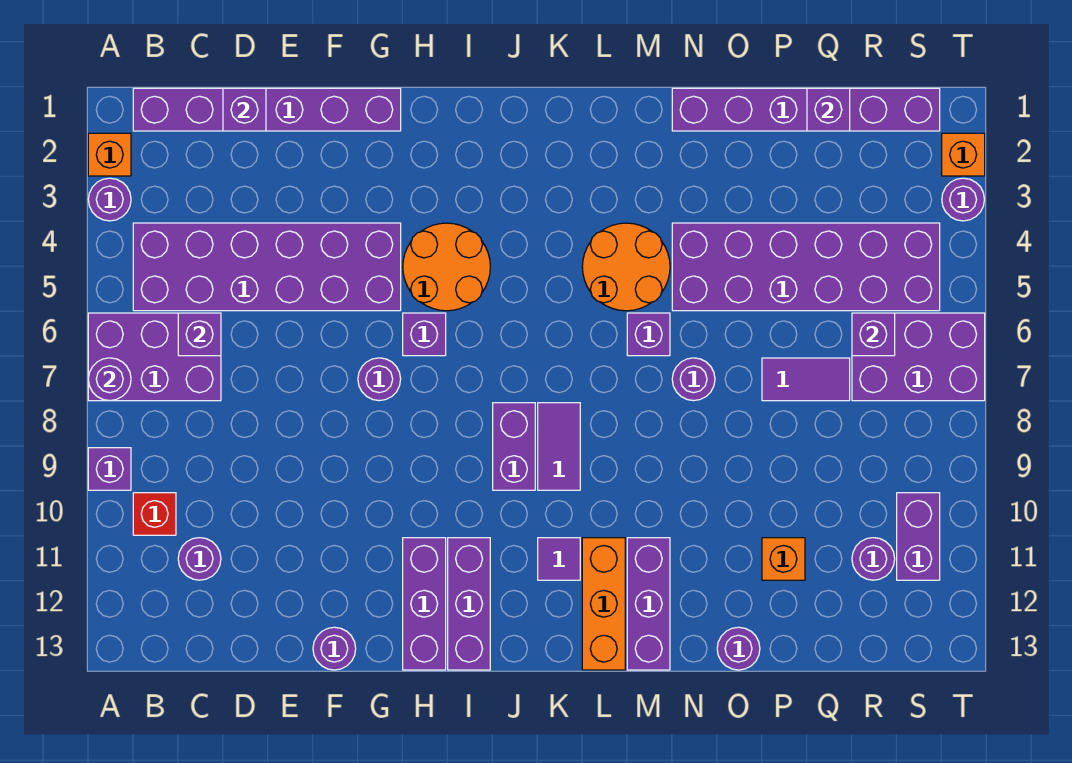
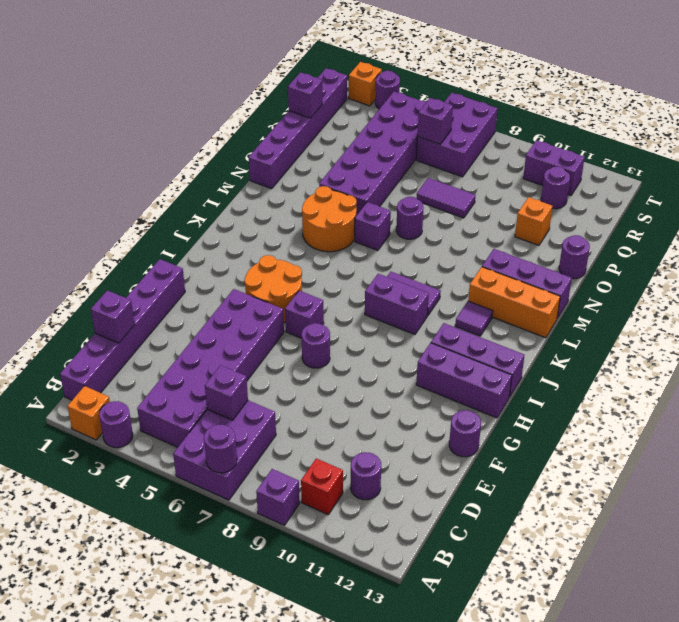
purple 1x2 tile [762,358,850,401] -> purple 1x2 tile turned to [416,178,475,218]

